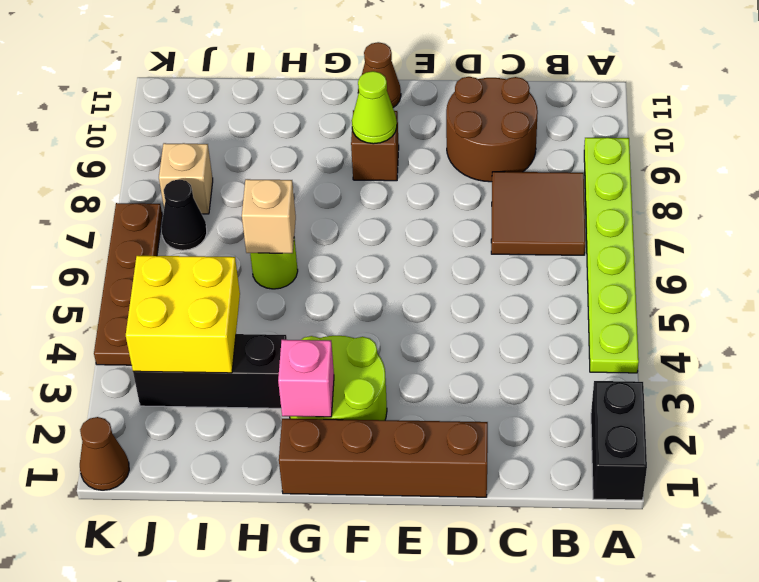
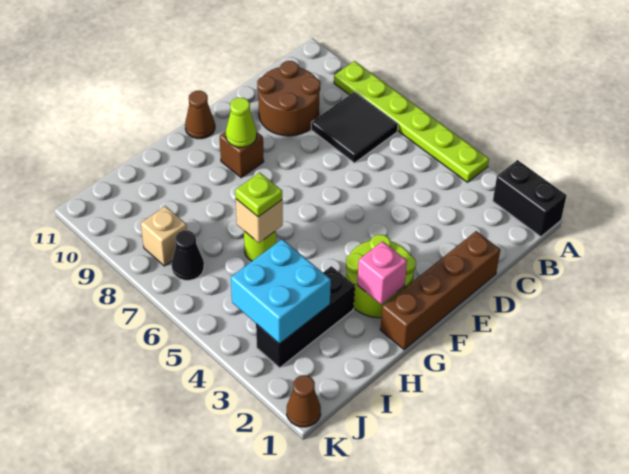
brown 2x2 tile [491,172,585,255] -> black 2x2 tile [311,92,398,163]
none -> lime 1x1 plate [235,173,282,217]
yellow 2x2 brick [126,256,240,373] -> cyan 2x2 brick [231,239,331,344]
brown 1x4 plate [94,203,162,365] -> none

